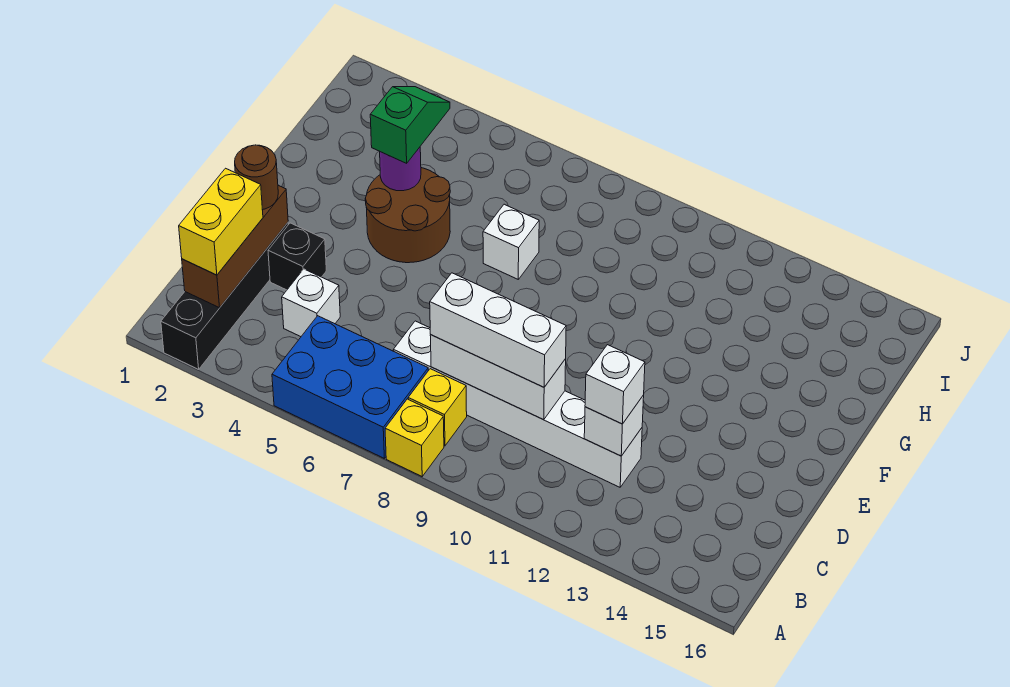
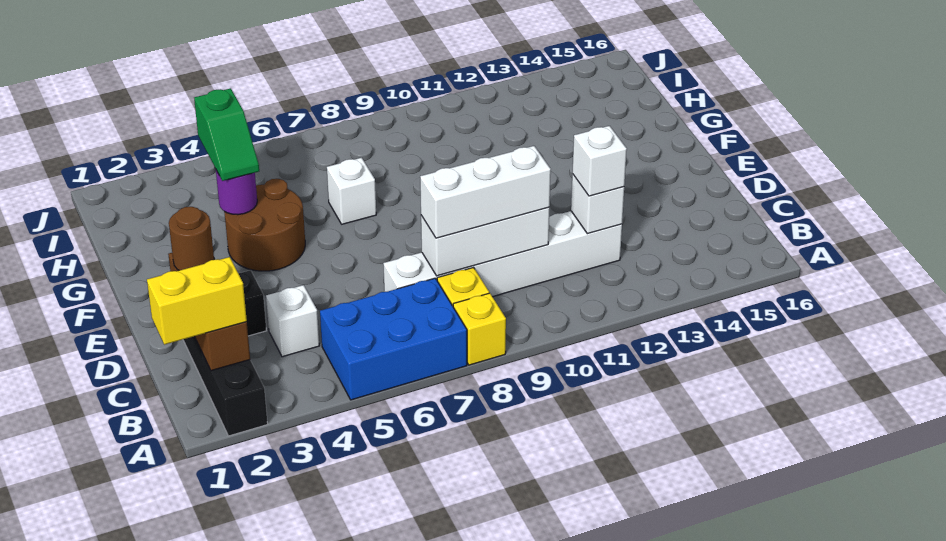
yellow 1x2 brick [179,168,263,275] -> yellow 1x2 brick turned to [147,257,247,345]
green 1x2 slope [370,87,450,163] -> green 1x2 slope turned to [194,88,259,181]

